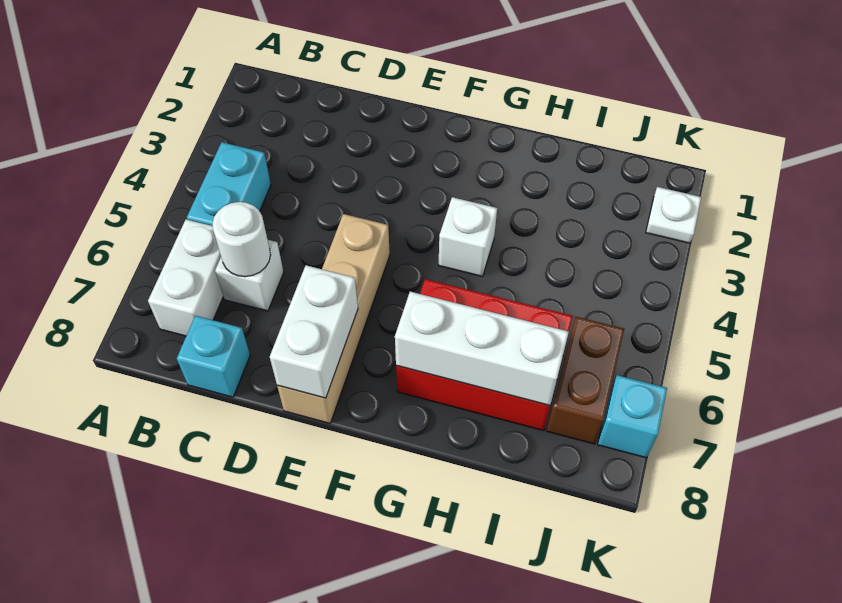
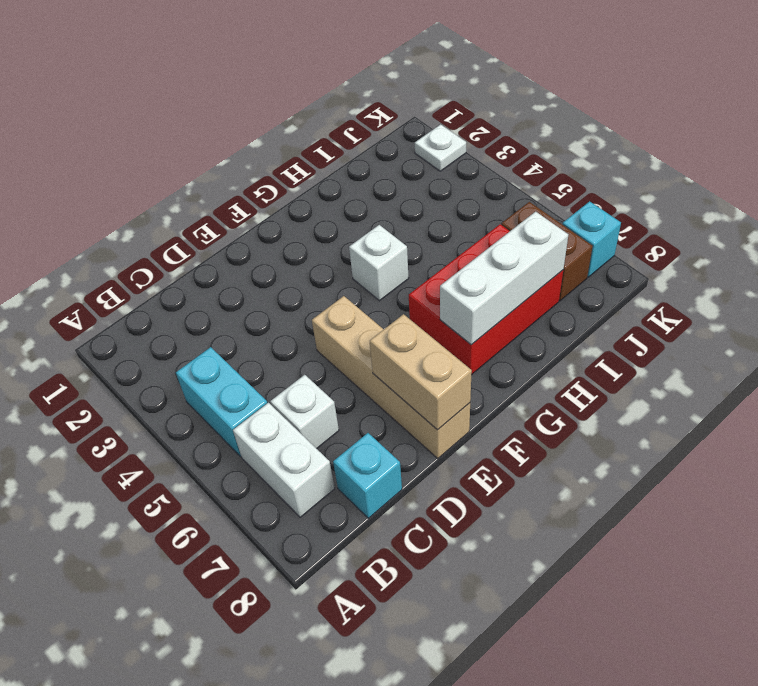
white 1x1 round brick [212,202,270,277] -> none
white 1x2 brick [270,265,358,398] -> tan 1x2 brick [370,314,472,430]

